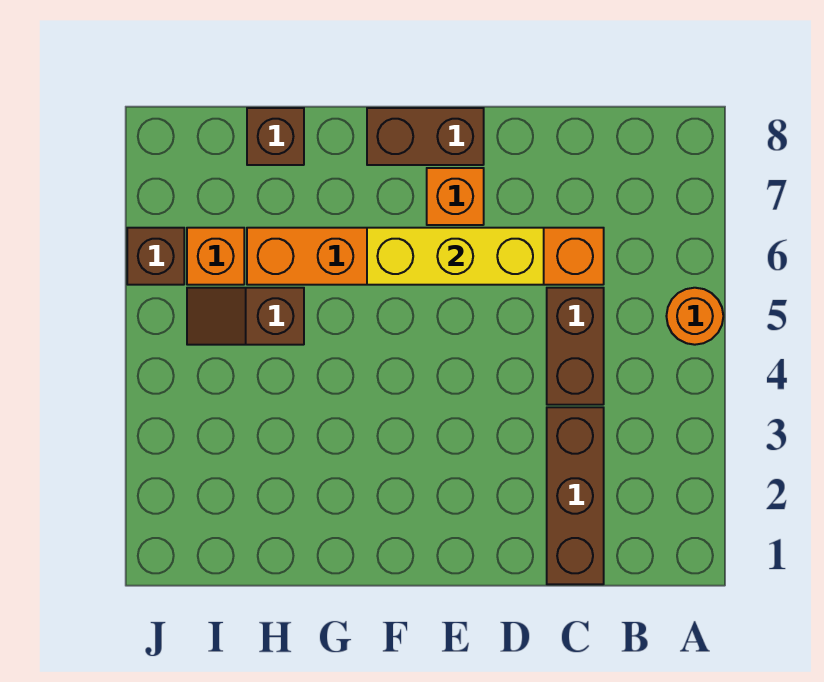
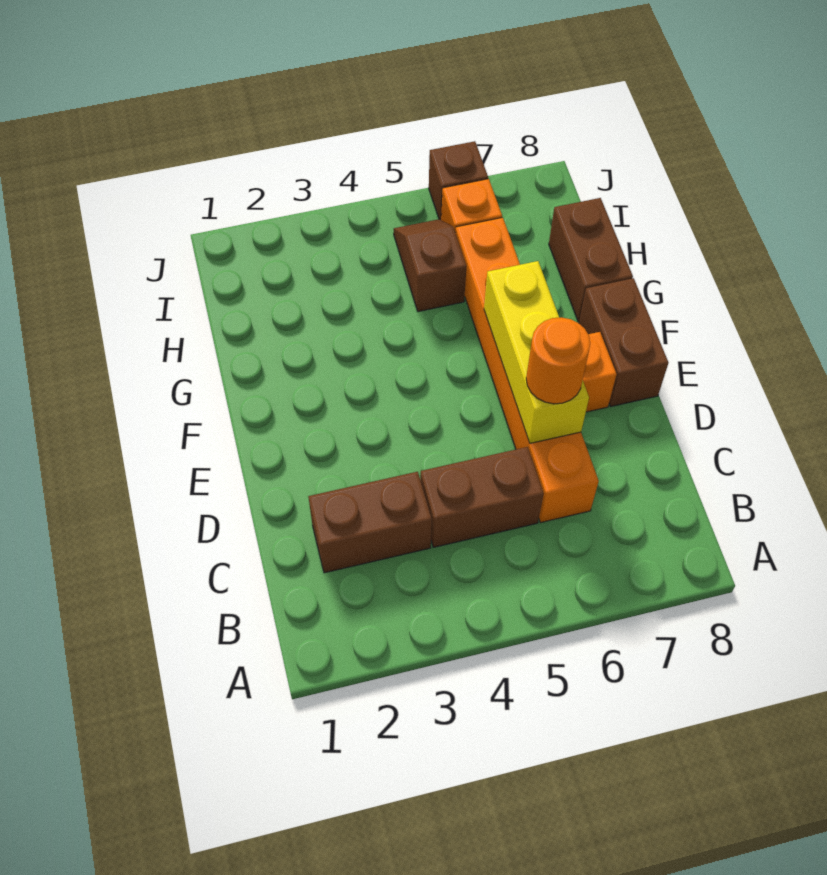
orange 1x1 round brick [666,288,723,345] -> orange 1x1 round brick moved to [526,317,590,404]
brown 1x3 brick [547,407,604,584] -> brown 1x2 brick [308,472,432,573]
brown 1x1 brick [247,108,304,165] -> brown 1x2 brick [549,198,633,322]

